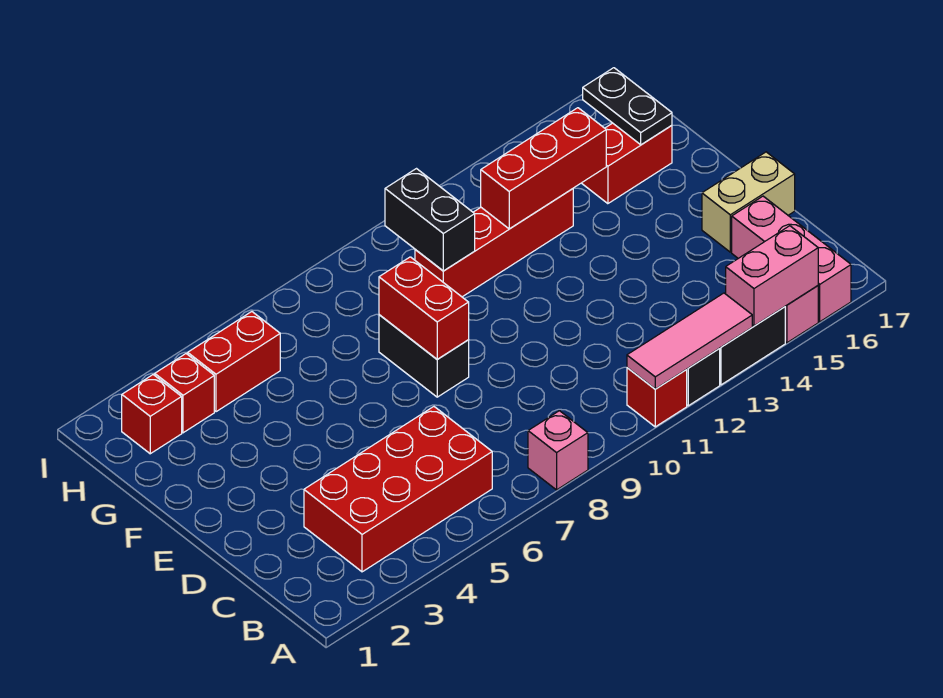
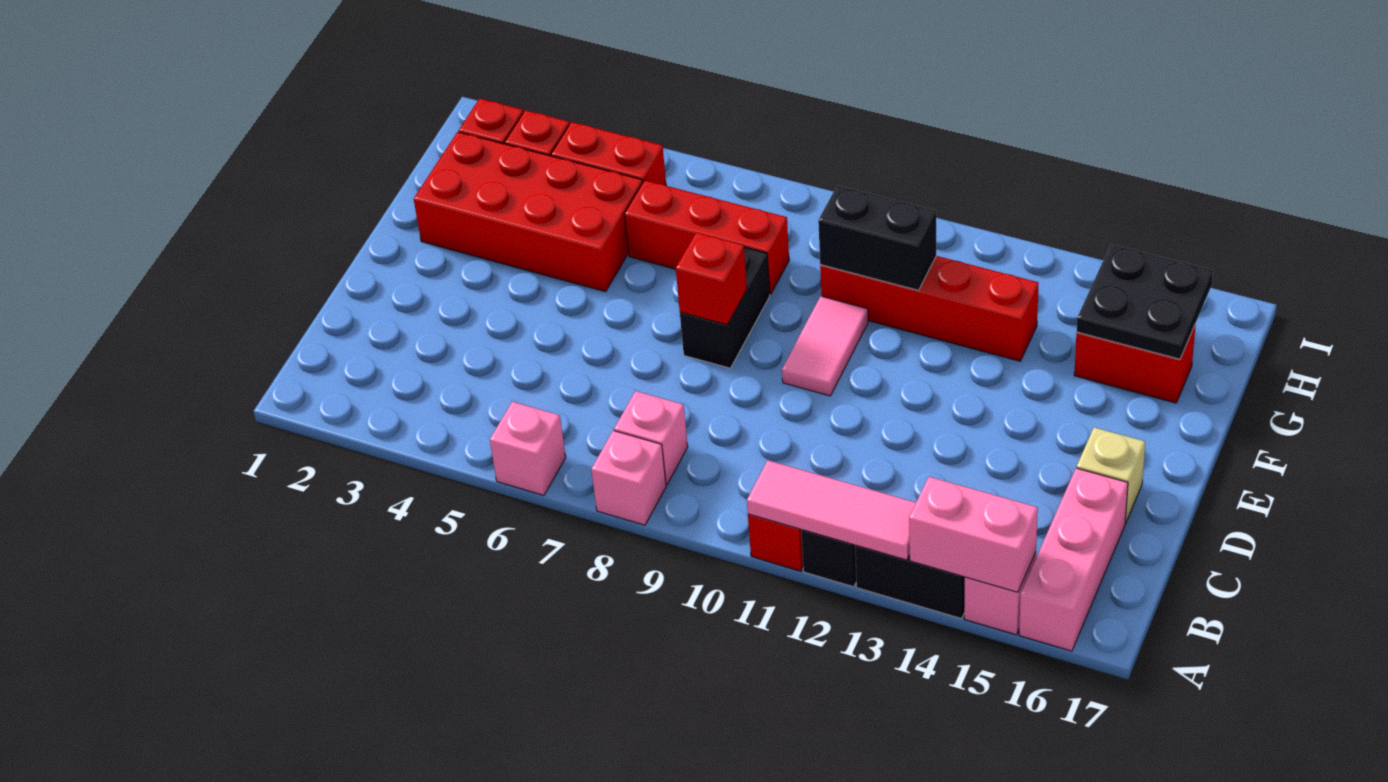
none -> pink 1x1 brick [490,402,566,495]
red 2x4 brick [304,407,492,572] -> red 2x4 brick moved to [414,132,642,292]
none -> pink 1x1 brick [614,391,688,485]
tan 1x2 brick [702,152,795,252] -> tan 1x1 brick [1077,427,1145,523]
red 1x2 brick [379,257,469,359] -> red 1x1 brick [676,232,747,325]
none -> pink 1x2 tile [782,296,868,396]
black 1x2 brick [385,169,475,271] -> black 1x2 brick turned to [818,186,936,290]
red 1x3 brick [481,108,606,229] -> red 1x3 brick moved to [625,180,789,294]
black 1x2 plate [583,68,672,145] -> black 2x2 plate [1077,245,1213,359]

